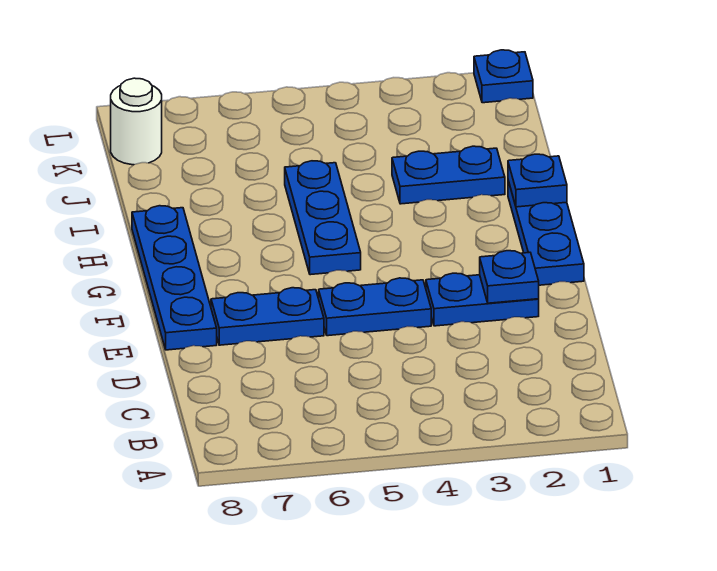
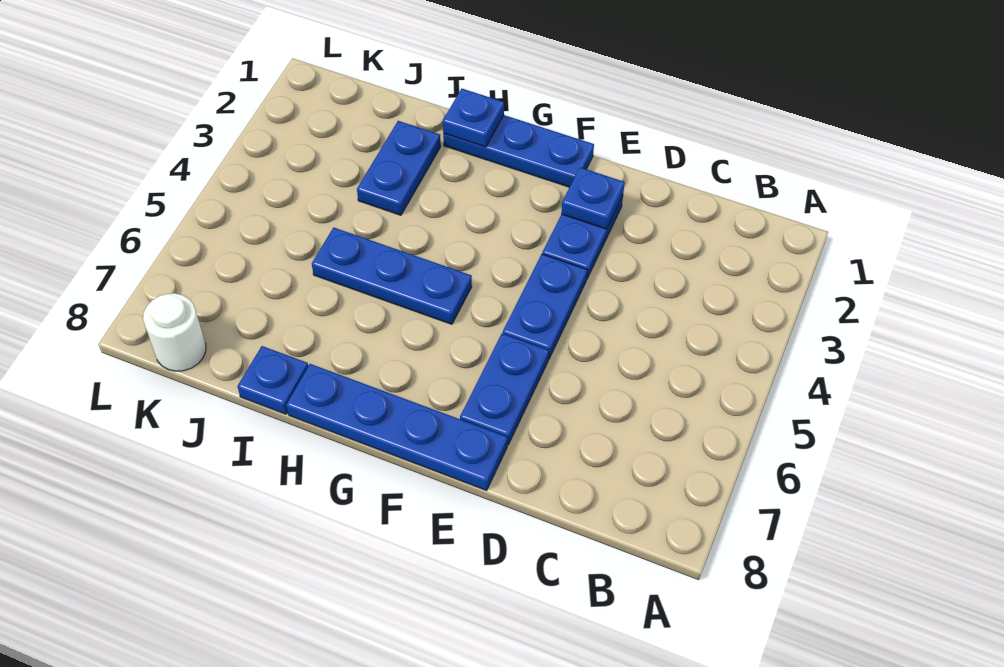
blue 1x1 plate [474,50,533,103] -> blue 1x1 plate moved to [237,346,308,414]

